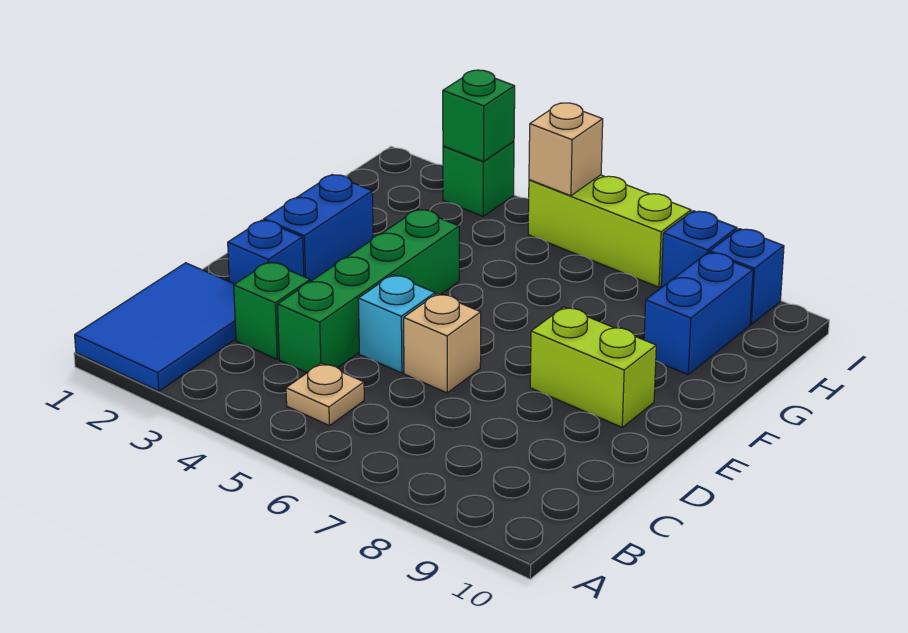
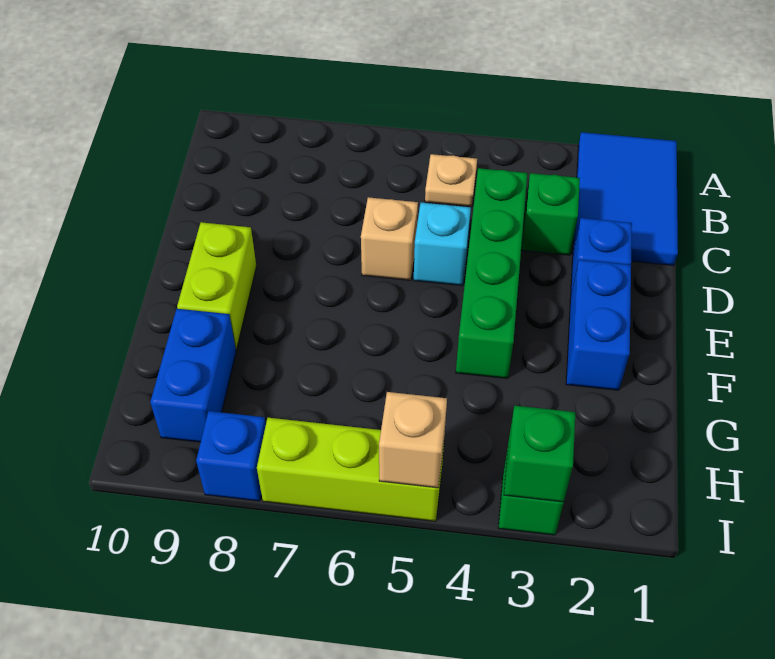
lime 1x2 brick [530,307,656,427] -> lime 1x2 brick turned to [177,222,256,350]
blue 1x1 brick [710,229,784,324] -> none

